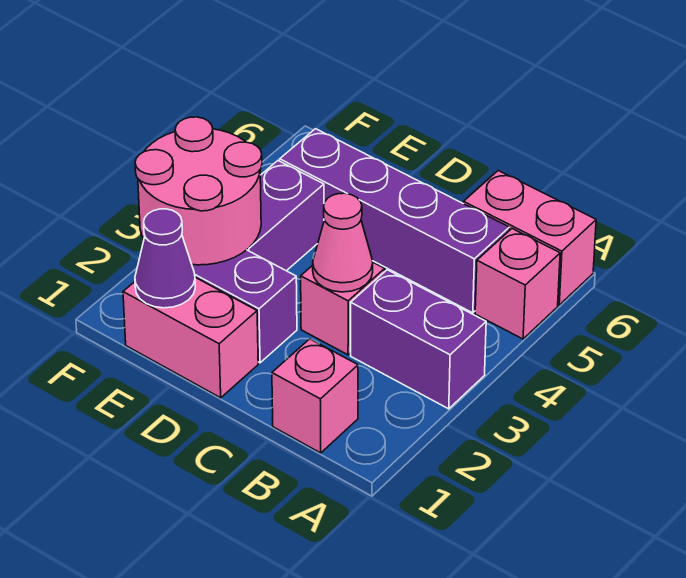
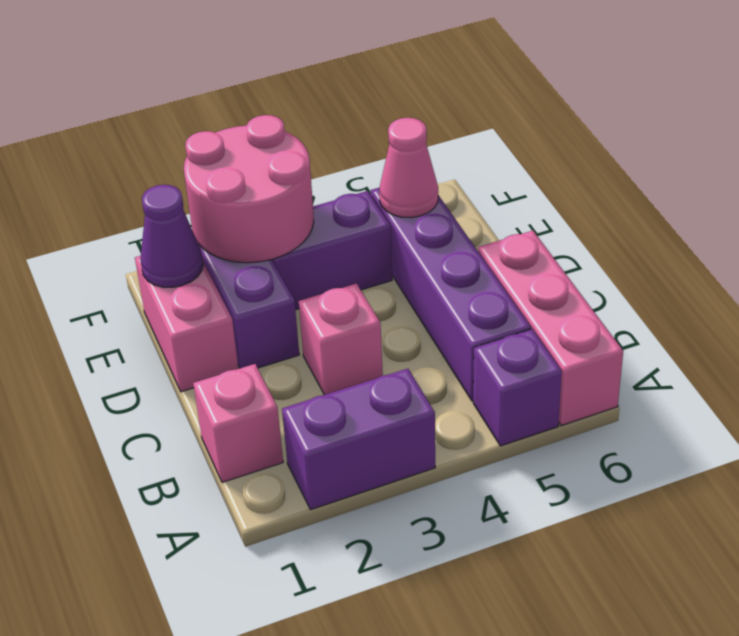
purple 1x2 brick [351,270,486,409] -> purple 1x2 brick turned to [282,369,435,510]
pink 1x1 brick [475,229,560,339] -> purple 1x1 brick [473,329,562,446]
pink 1x2 brick [464,171,596,305] -> pink 1x3 brick [478,231,623,426]
pink 1x1 cone [313,193,373,292] -> pink 1x1 cone moved to [379,118,438,218]

